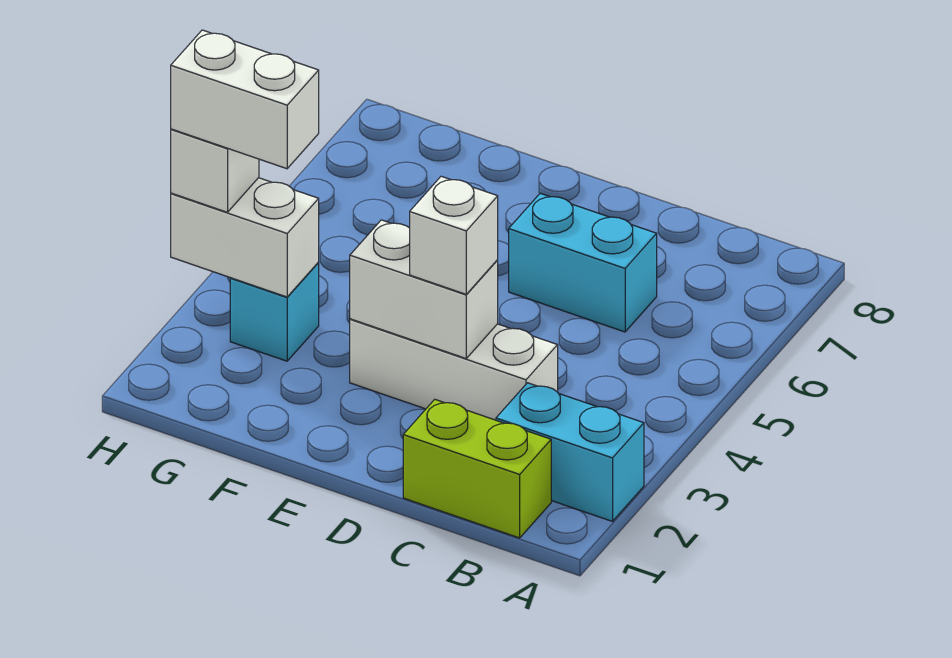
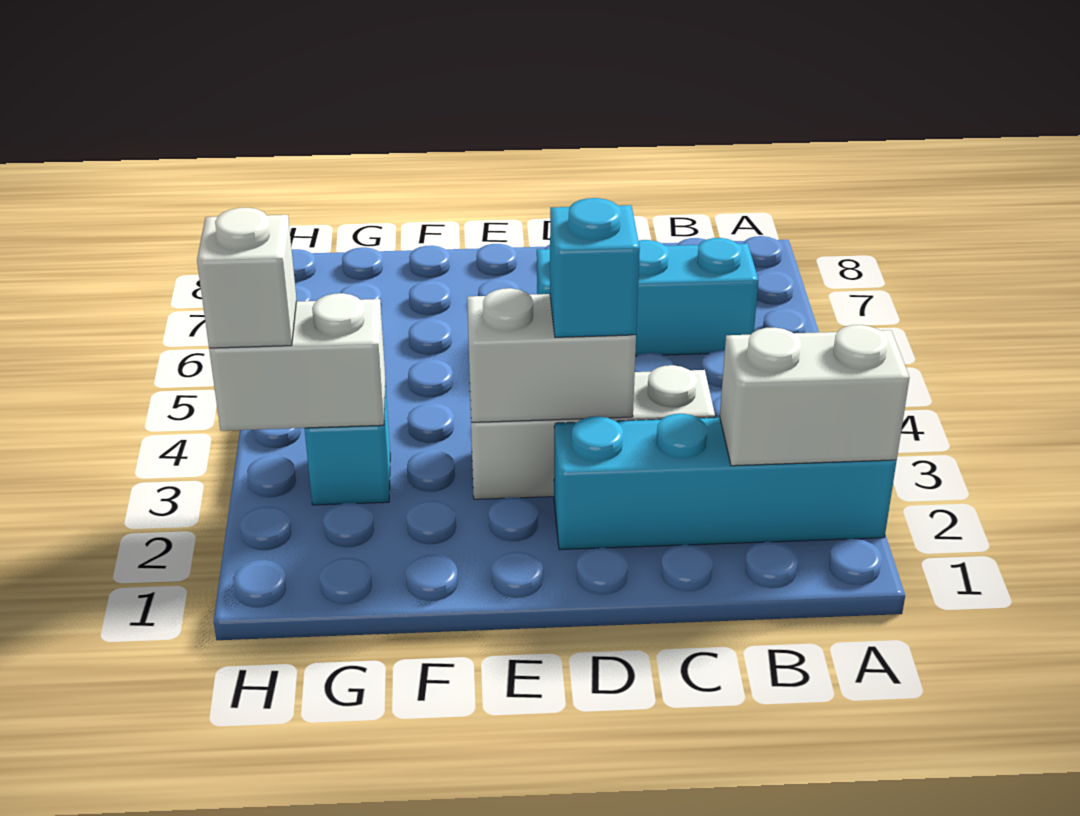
cyan 1x2 brick [496,383,644,521] -> cyan 1x4 brick [554,414,896,550]
lime 1x2 brick [403,399,551,538] -> none
cyan 1x2 brick [509,193,657,332] -> cyan 1x3 brick [537,238,758,356]
white 1x1 brick [410,176,498,294] -> cyan 1x1 brick [550,198,640,337]
white 1x2 brick [171,30,319,169] -> white 1x2 brick moved to [720,325,910,466]

